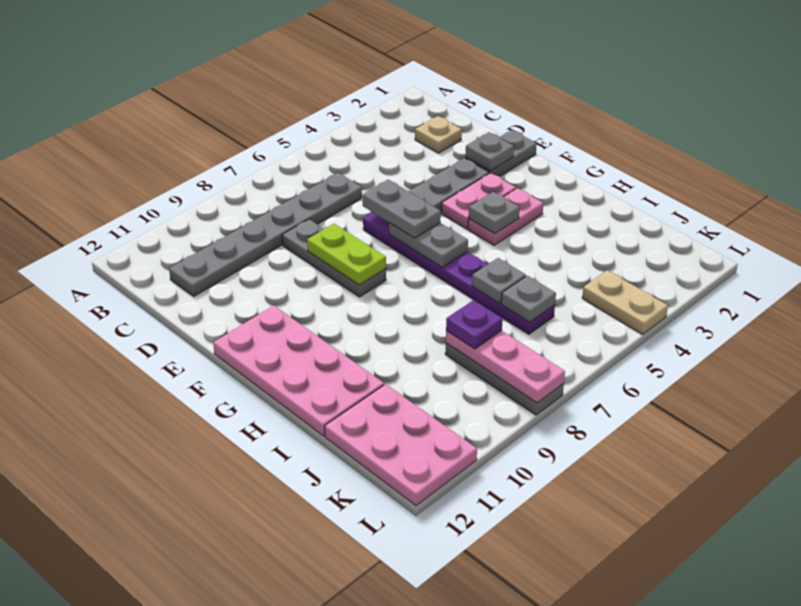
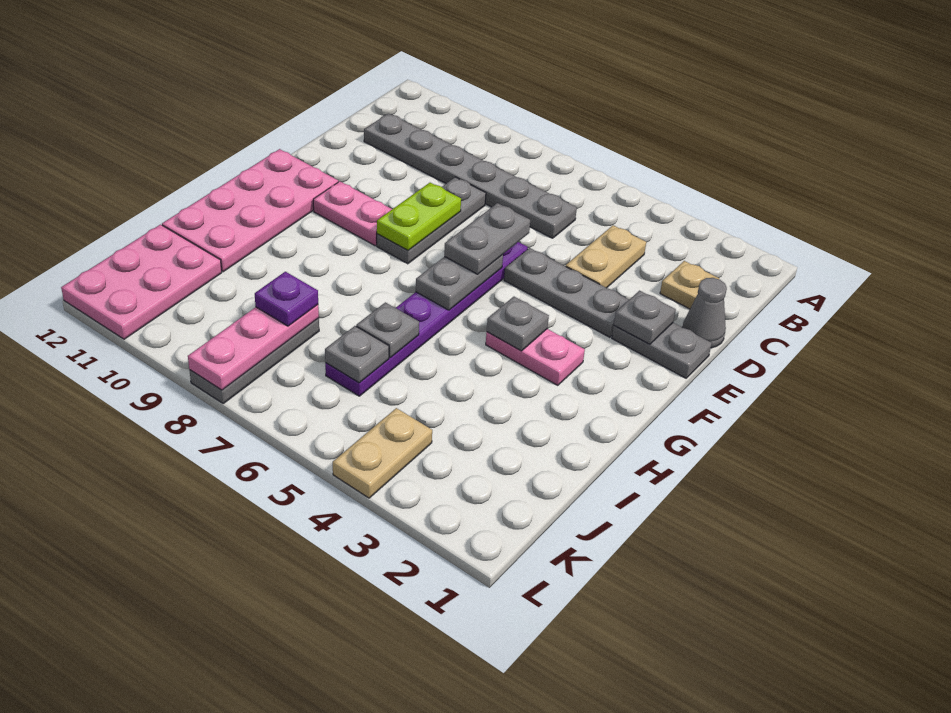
none -> tan 1x2 plate [566,225,646,288]
none -> grey 1x1 cone [682,278,727,348]
pink 1x2 plate [441,173,516,229] -> pink 1x2 plate moved to [313,181,392,246]

